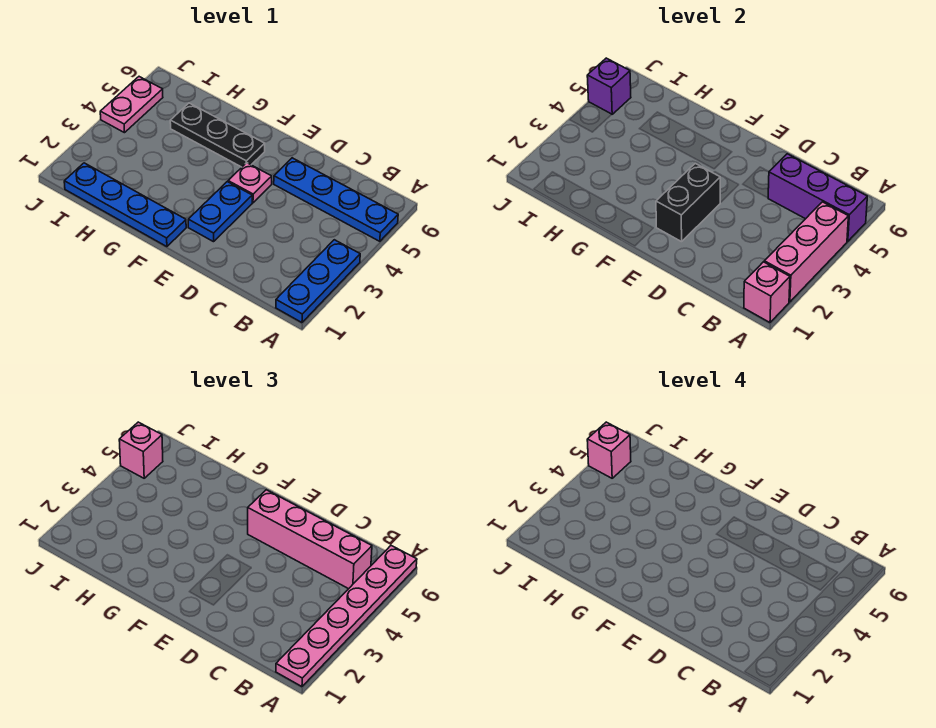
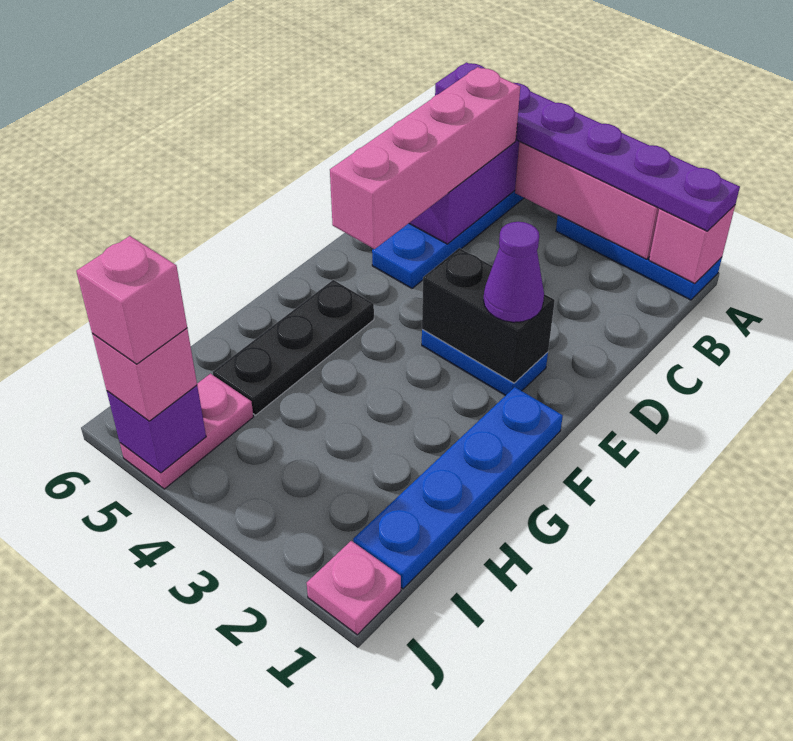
pink 1x6 plate [276,546,417,687] -> purple 1x6 plate [435,62,740,231]
none -> purple 1x1 cone [484,222,544,322]
pink 1x1 plate [228,163,272,203] -> pink 1x1 plate moved to [307,541,401,635]
pink 1x2 plate [100,77,163,133] -> pink 1x2 plate turned to [120,374,253,489]

